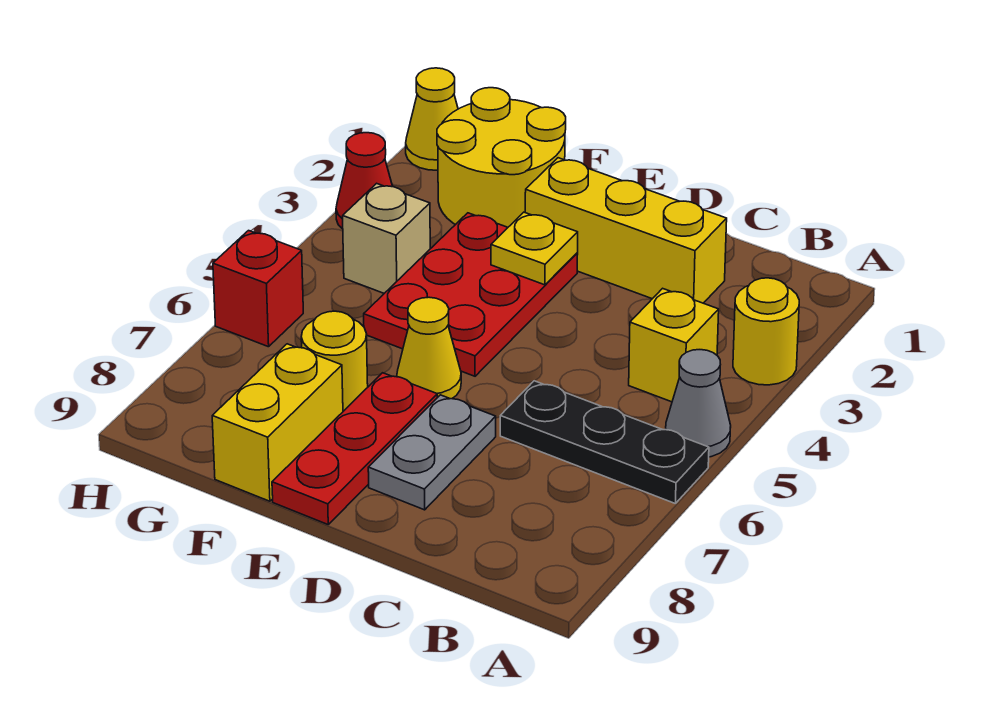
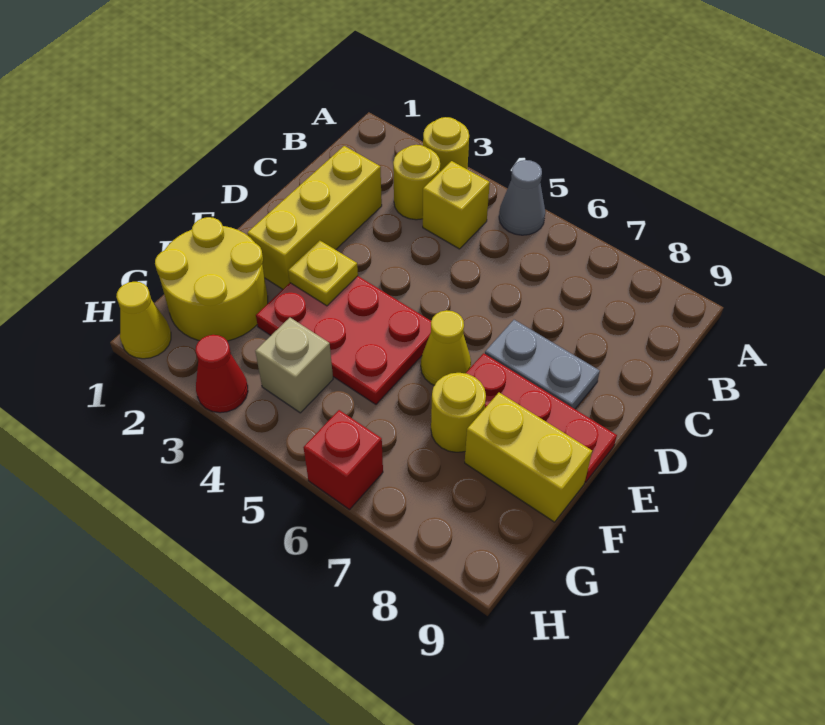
black 1x3 plate [500,381,709,503] -> none
none -> yellow 1x1 round brick [393,145,440,220]

